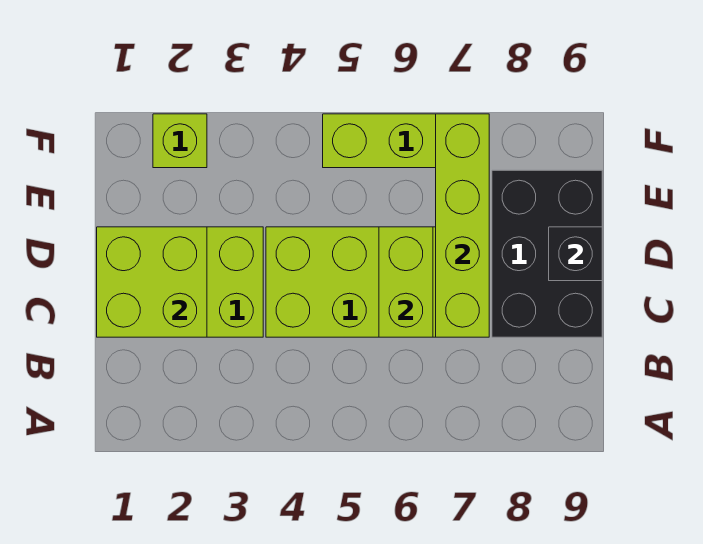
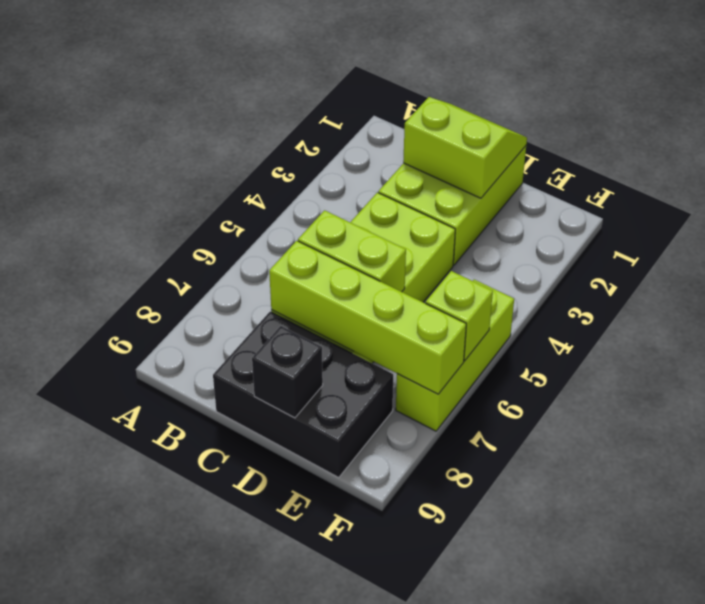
lime 2x2 brick [97,227,207,337] -> lime 2x2 slope [403,97,527,198]
lime 1x1 brick [153,114,207,168] -> lime 1x1 brick moved to [426,271,493,361]

